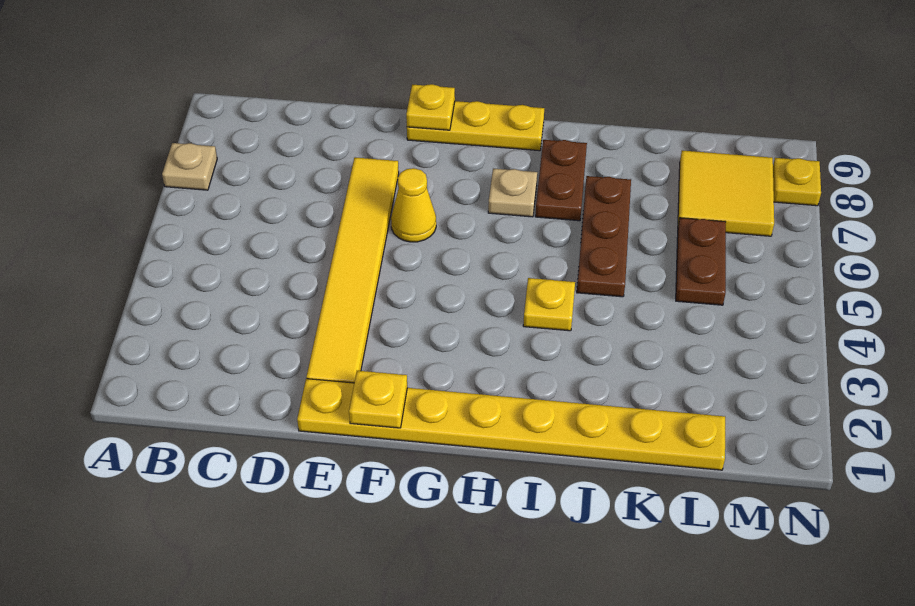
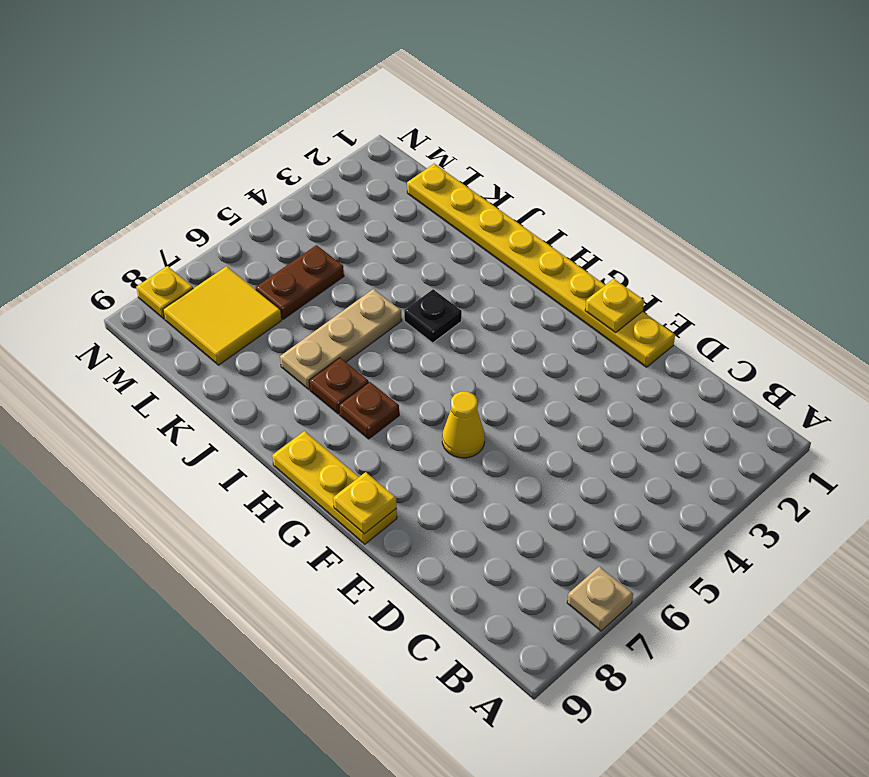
yellow 1x6 tile [306,157,399,383] -> none
tan 1x1 plate [488,169,537,217] -> brown 1x1 plate [339,382,399,439]
yellow 1x1 plate [523,278,575,331] -> black 1x1 plate [404,289,462,343]
brown 1x2 plate [535,140,587,221] -> brown 1x1 plate [309,358,369,414]
brown 1x3 plate [577,176,631,297] -> tan 1x3 plate [280,289,402,389]

